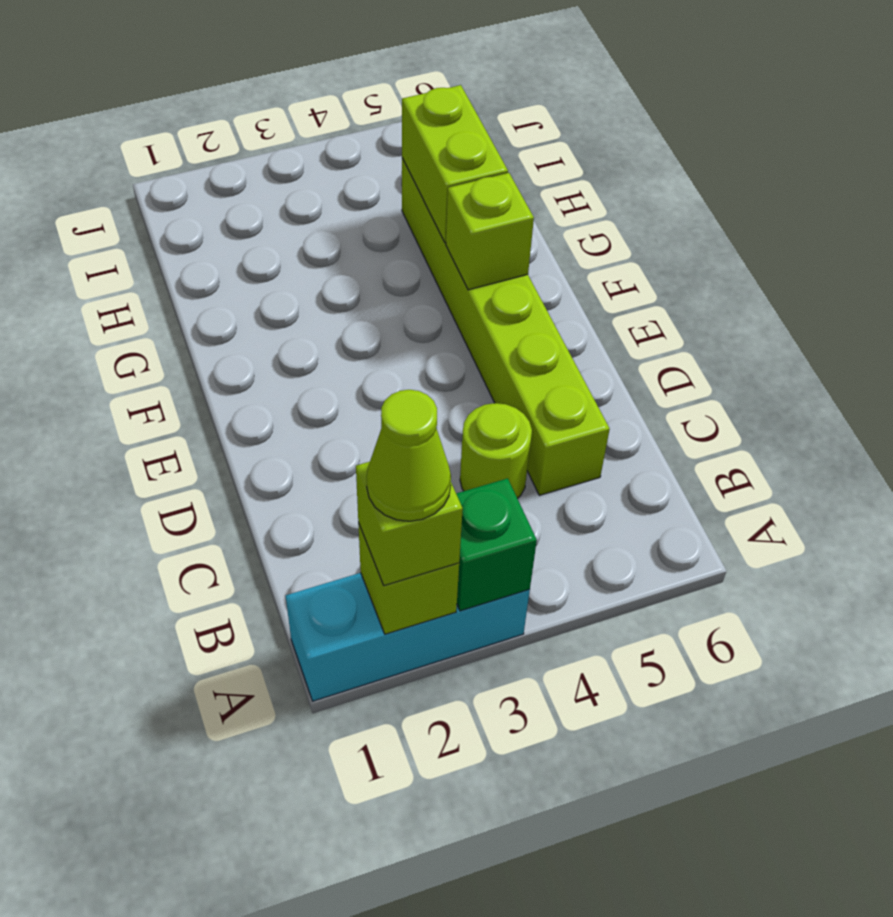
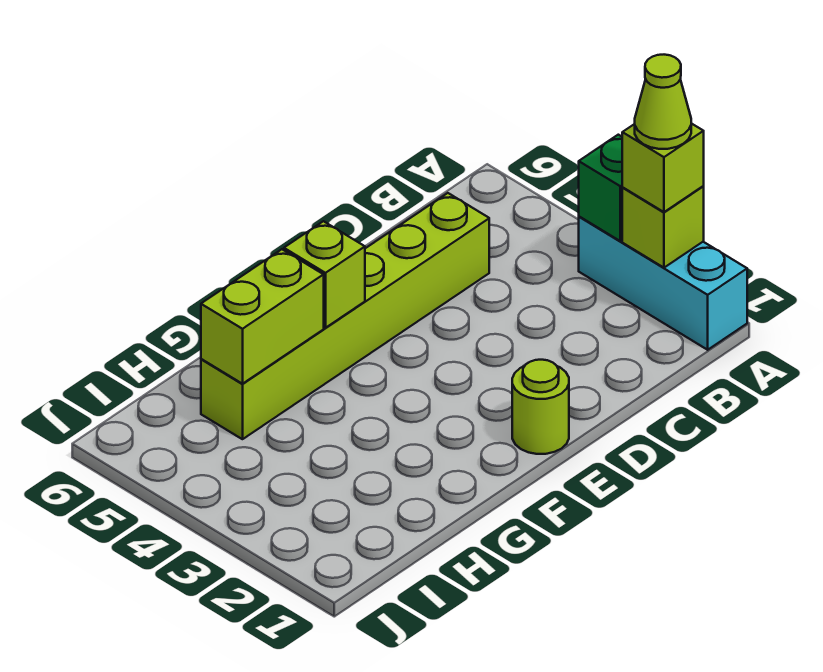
lime 1x1 round brick [460,403,532,498] -> lime 1x1 round brick moved to [512,360,569,454]

